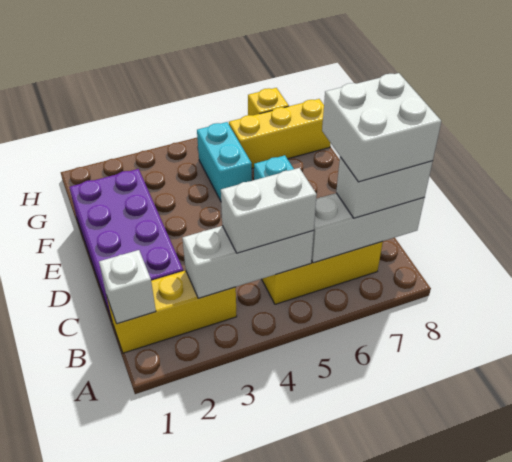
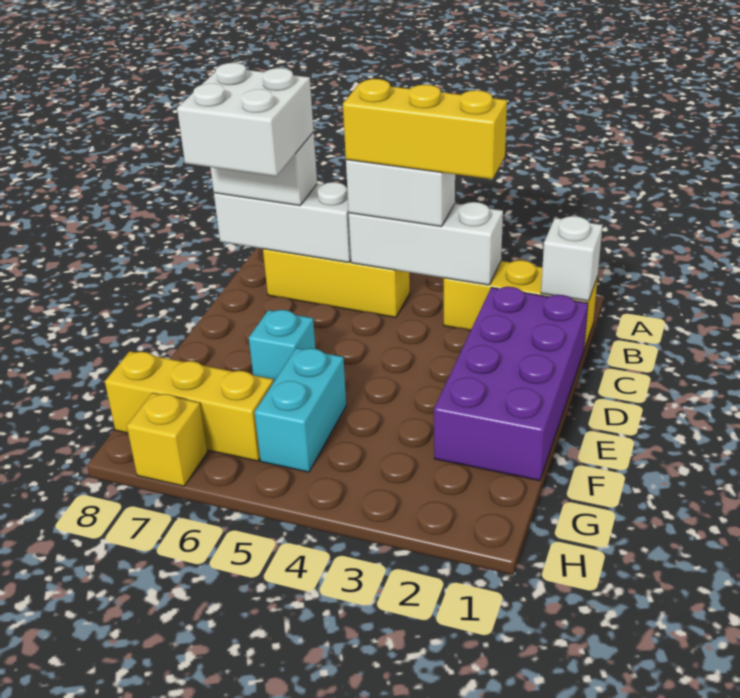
none -> yellow 1x3 brick [343,79,507,179]

